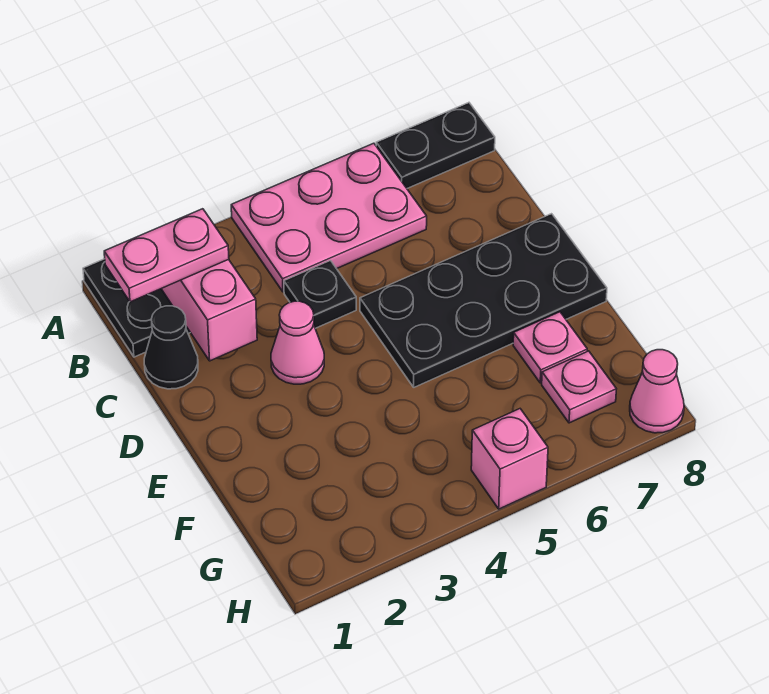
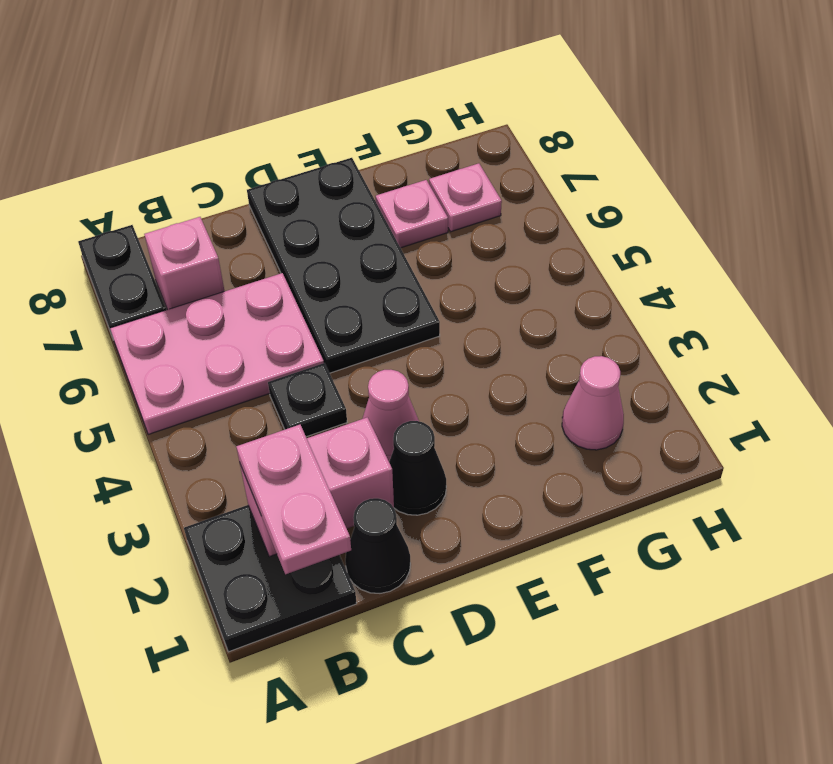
pink 2x3 plate [231,143,427,292] -> pink 2x3 plate turned to [110,273,324,434]
none -> black 1x1 cone [389,421,446,515]
pink 1x1 brick [471,409,548,509] -> pink 1x1 brick moved to [144,217,225,310]
pink 1x1 cone [630,350,684,433] -> pink 1x1 cone moved to [562,356,624,450]

